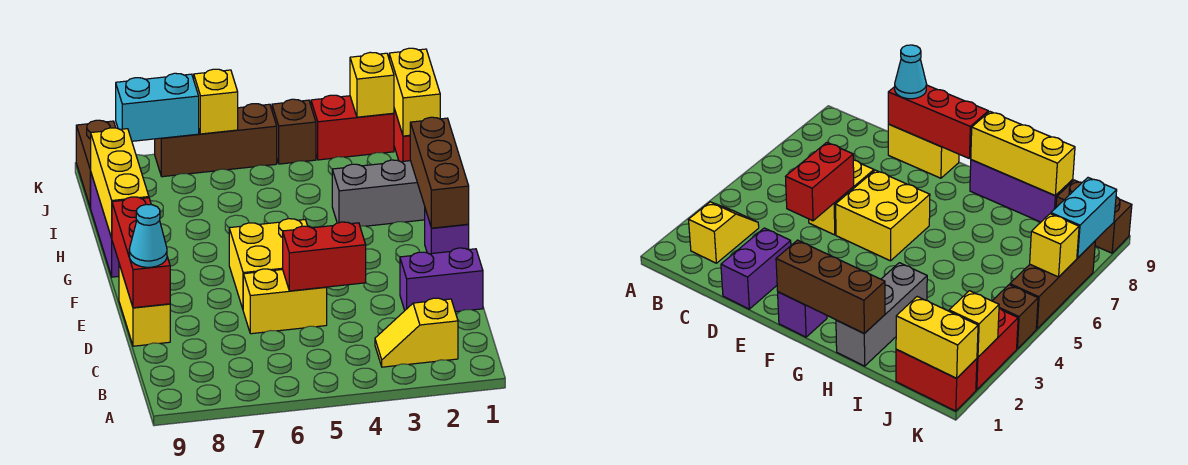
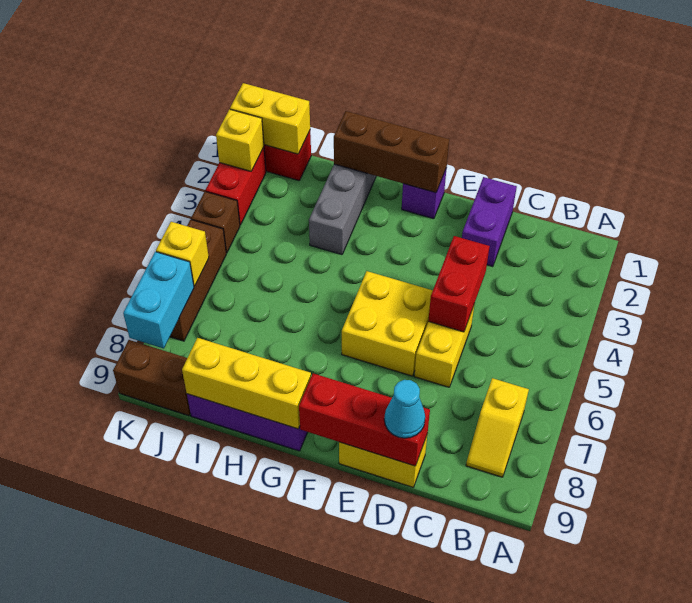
yellow 1x2 slope [375,298,458,367] -> yellow 1x2 slope moved to [466,378,529,477]

